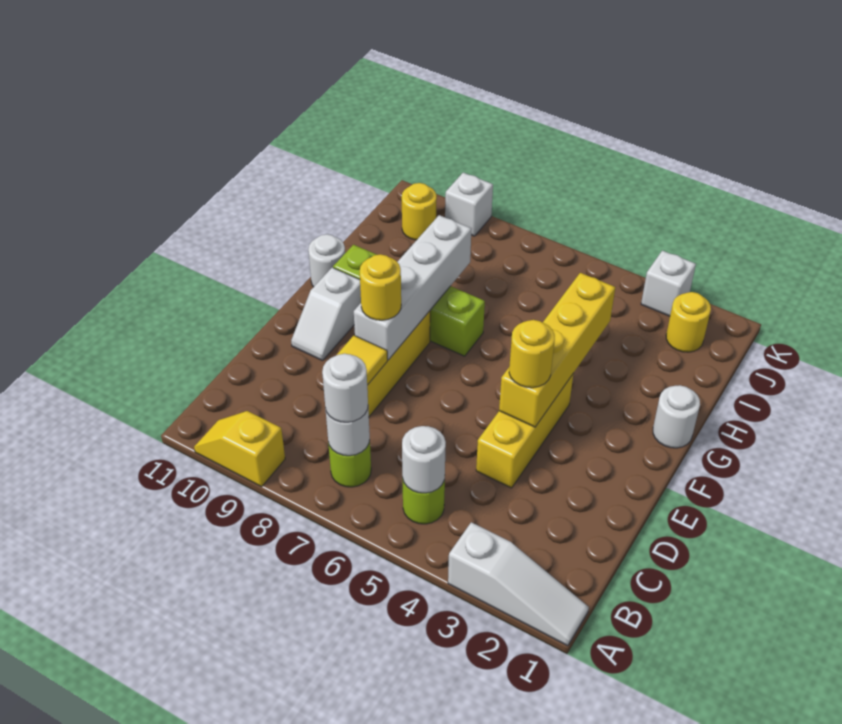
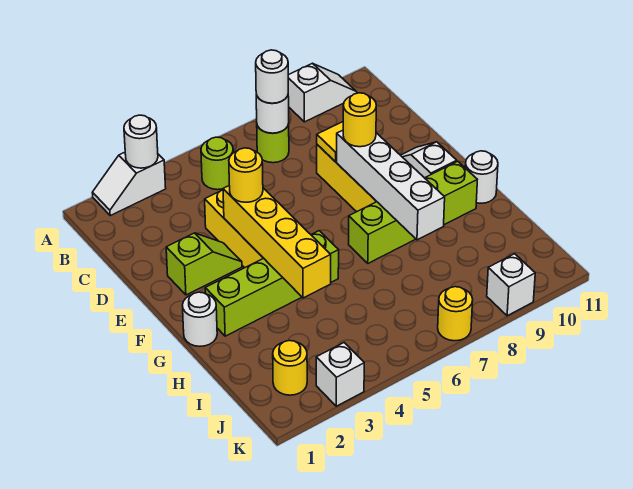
white 1x3 slope [448,522,589,646] -> white 1x2 slope [92,152,166,216]
yellow 1x2 slope [194,411,285,487] -> white 1x2 slope [288,63,357,122]
white 1x1 round brick [402,426,446,493] -> white 1x1 round brick moved to [124,115,158,168]
none -> lime 1x2 slope [166,233,242,295]
none -> lime 1x4 brick [205,231,339,336]
yellow 1x1 round brick [402,183,437,240] -> yellow 1x1 round brick moved to [438,287,473,341]

